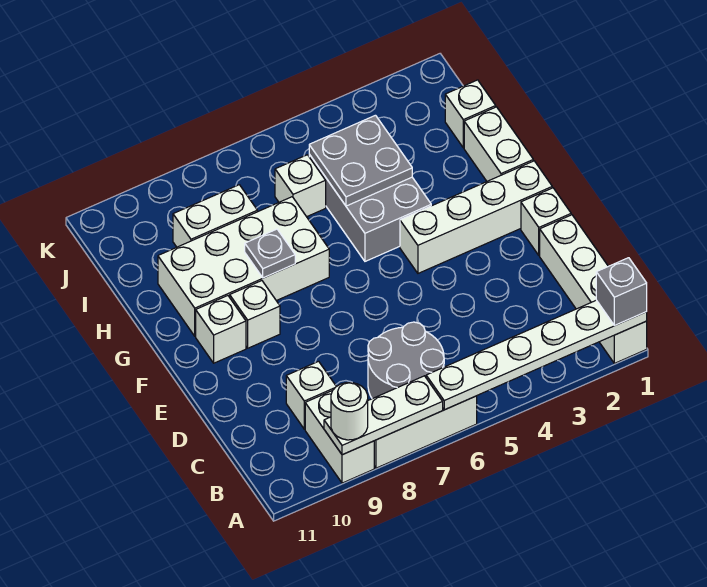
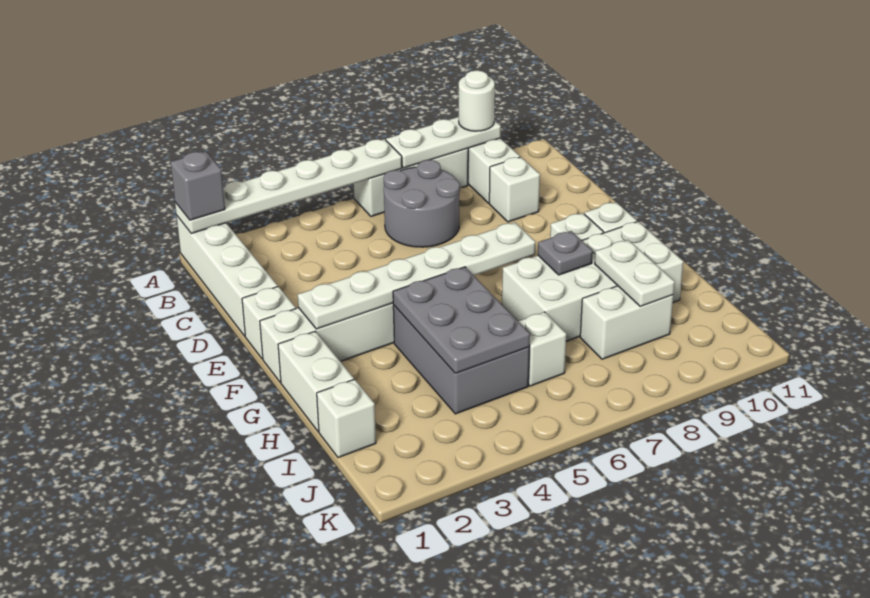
none -> white 1x6 plate [298,223,535,329]
grey 2x2 plate [309,115,412,206] -> grey 2x3 plate [393,267,530,373]
none -> white 1x2 plate [595,240,675,306]

